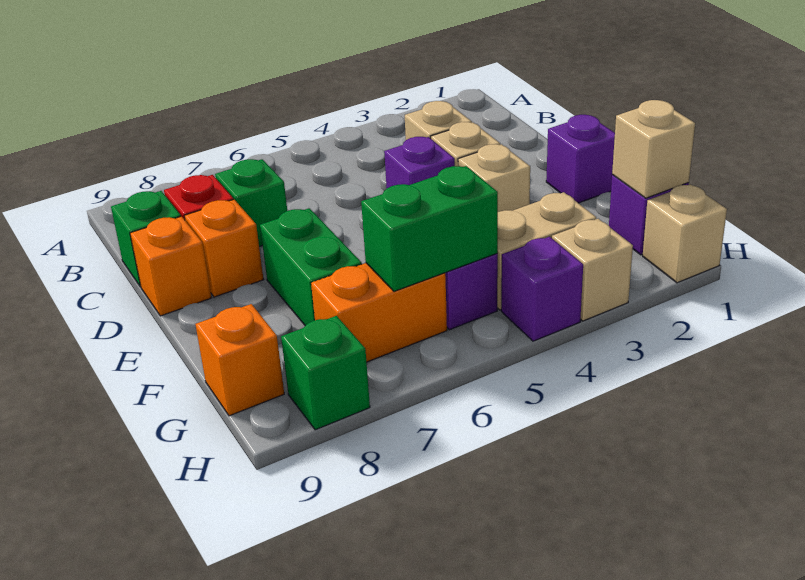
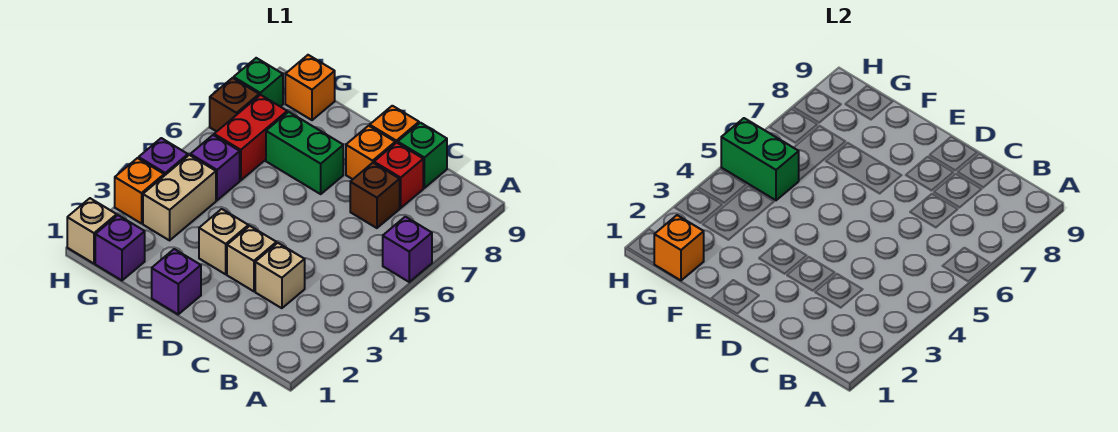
green 1x1 brick [215,159,287,247] -> brown 1x1 brick [350,163,400,228]
purple 1x1 brick [384,137,455,188] -> purple 1x1 brick moved to [383,217,432,282]
tan 1x1 brick [612,100,695,198] -> orange 1x1 brick [654,215,704,280]
green 1x2 brick [361,166,498,291] -> green 1x2 brick turned to [721,118,799,200]
orange 1x2 brick [311,263,447,362] -> red 1x2 brick [214,95,287,180]
tan 1x1 brick [552,219,633,321] -> orange 1x1 brick [115,158,164,224]
none -> brown 1x1 brick [210,78,259,131]

